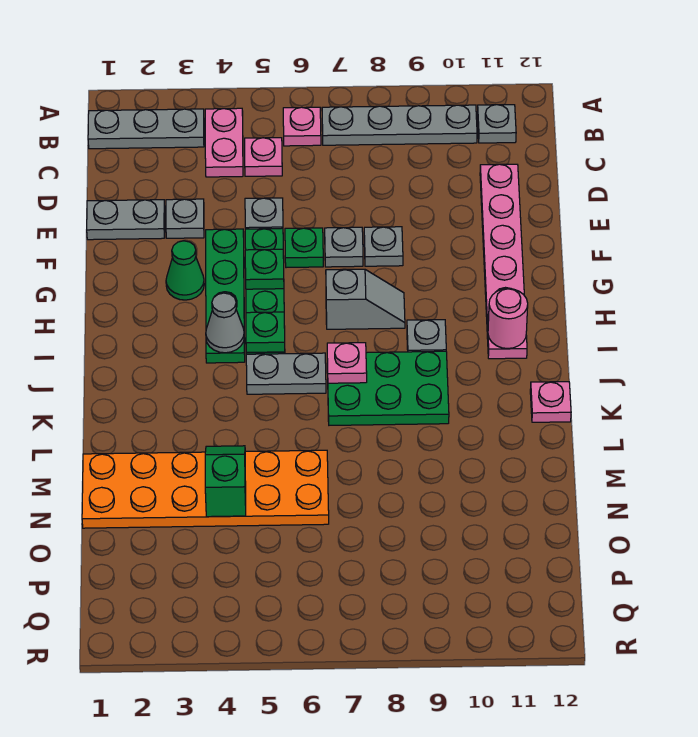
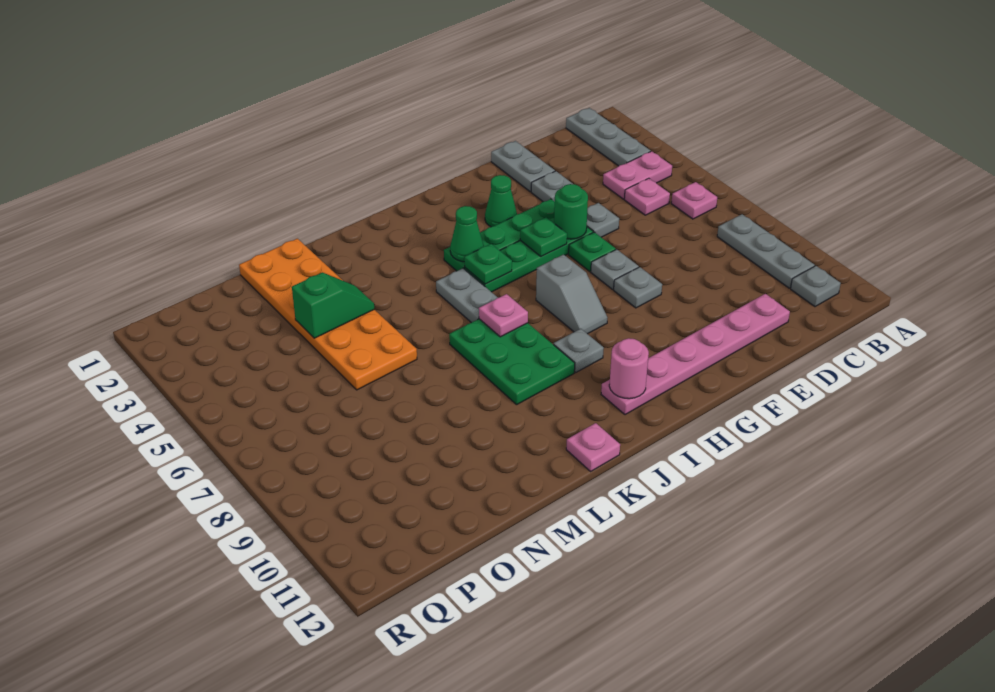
grey 1x4 plate [322,105,477,145] -> grey 1x3 plate [717,214,815,288]
none -> green 1x1 round brick [554,184,588,239]
grey 1x1 cone [206,293,244,353] -> green 1x1 cone [450,206,484,262]

